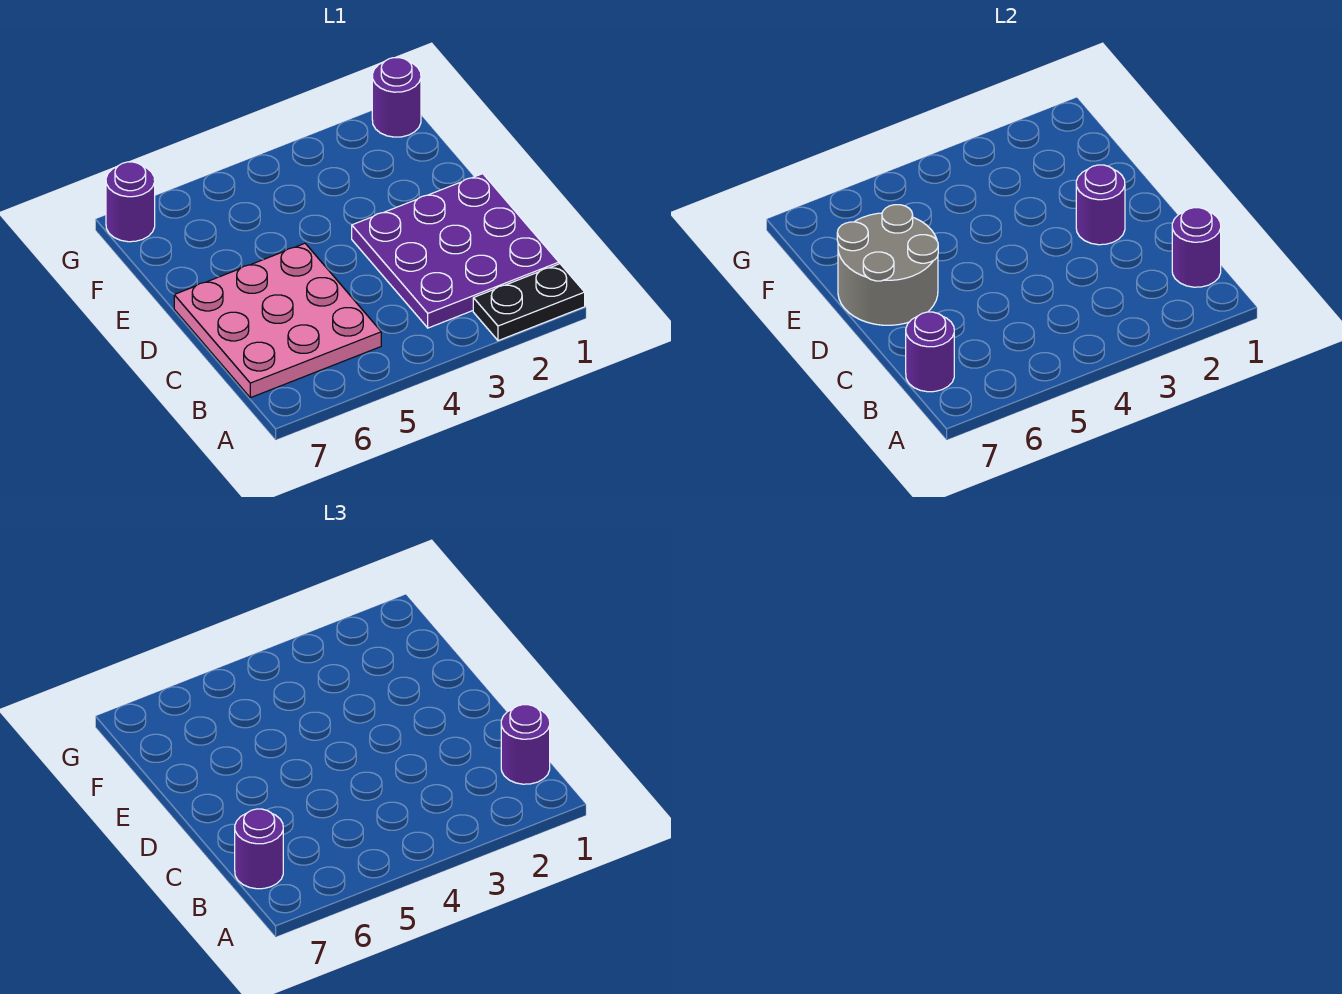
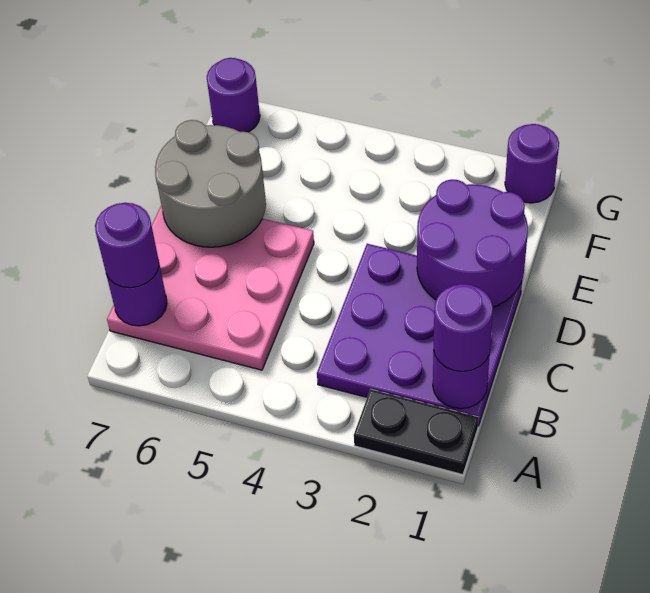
purple 1x1 round brick [1076,165,1125,245] -> purple 2x2 round brick [417,179,528,307]

